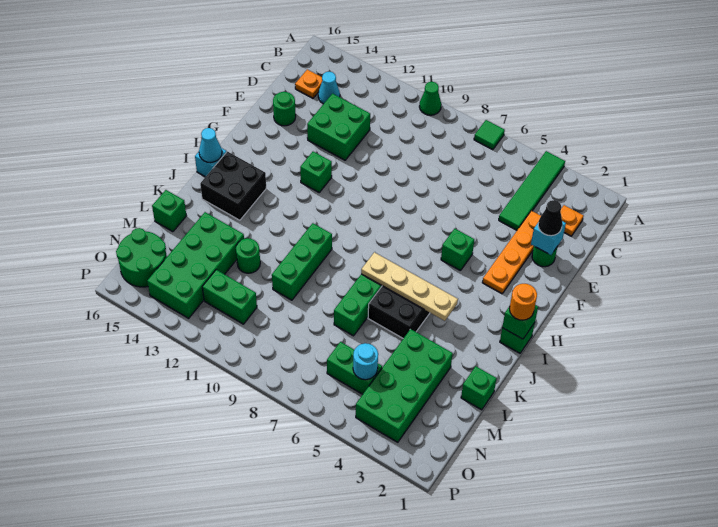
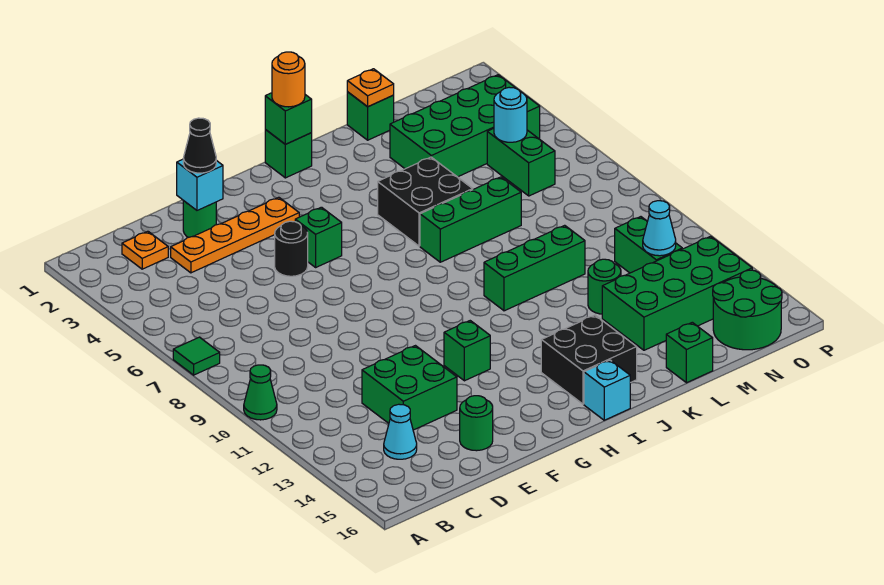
green 1x4 tile [499,151,565,230] -> none
orange 1x1 plate [295,69,322,98] -> orange 1x1 plate moved to [347,69,394,107]
none -> black 1x1 round brick [275,221,308,276]
cyan 1x1 cone [199,128,222,163] -> cyan 1x1 cone moved to [643,200,676,256]
tan 1x4 plate [361,252,458,321] -> none

